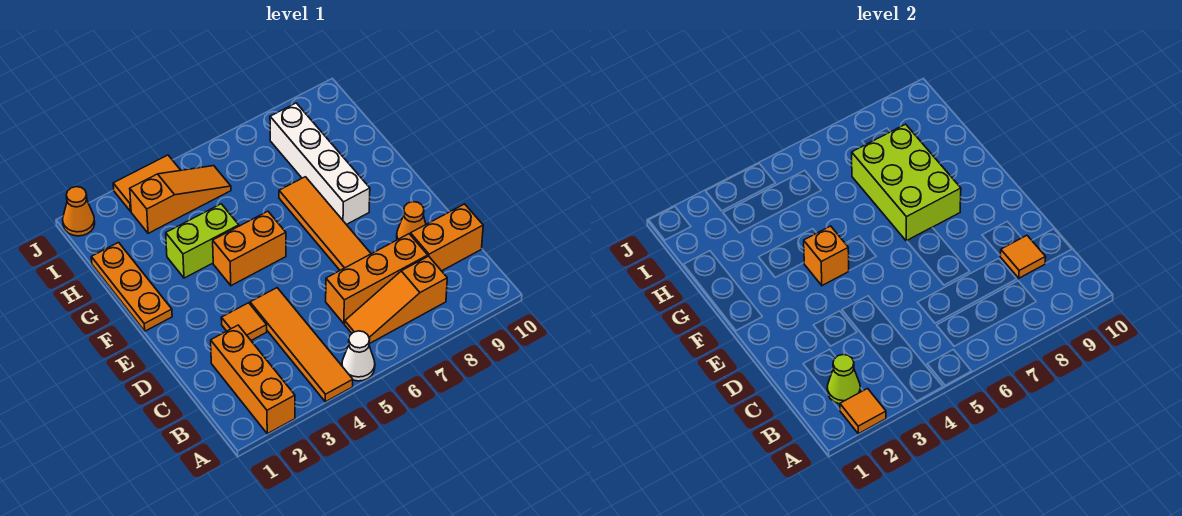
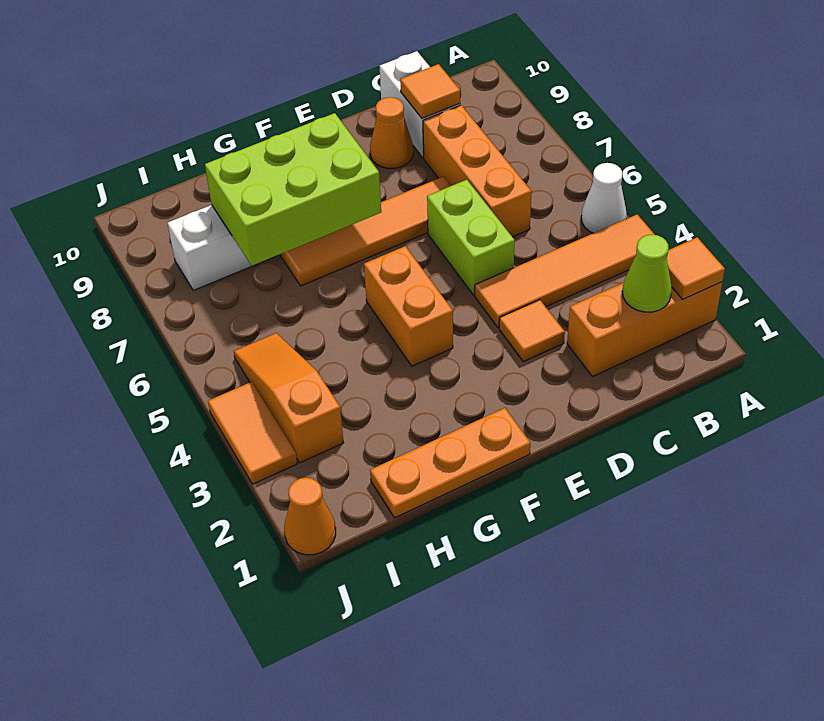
orange 1x3 slope [345,256,447,344] -> none
orange 1x2 brick [410,204,483,271] -> white 1x2 brick [380,51,460,158]
orange 1x1 brick [804,226,849,286] -> none
lime 1x2 brick [166,204,239,278] -> lime 1x2 brick moved to [427,180,515,295]

